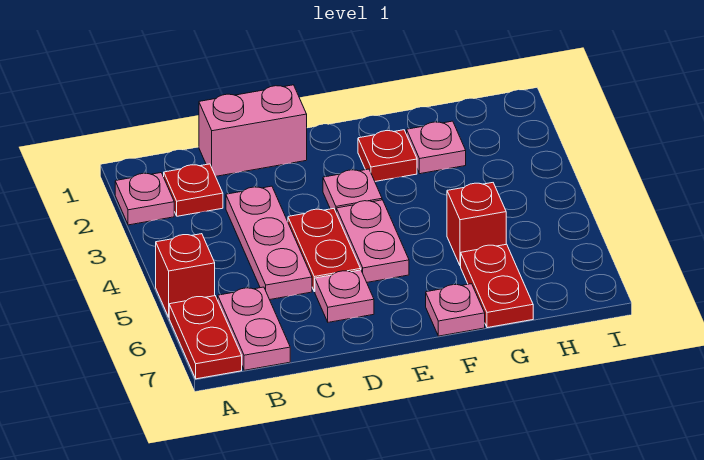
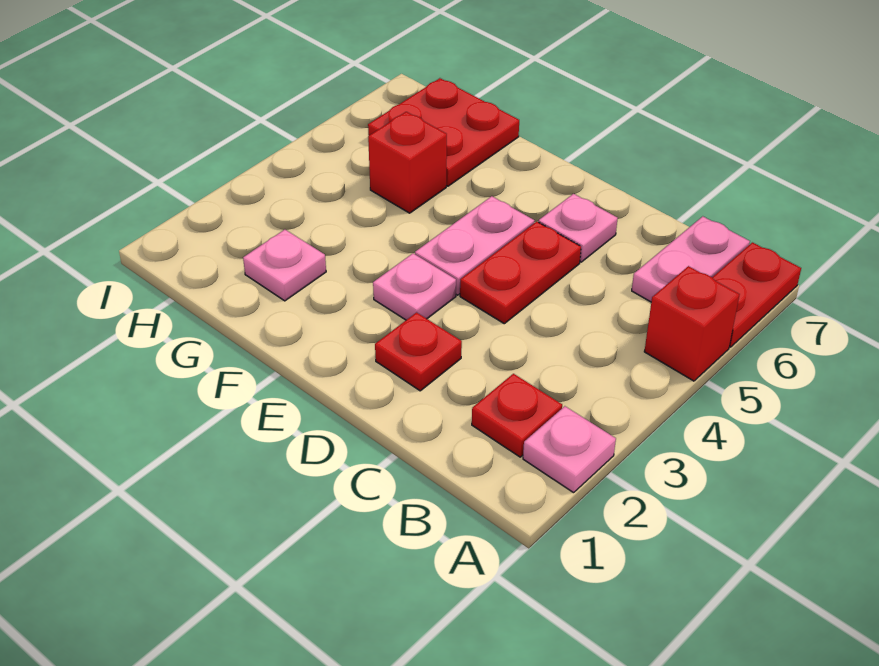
pink 1x2 brick [199,85,307,176] -> none
pink 1x3 plate [226,186,312,300] -> none
red 1x1 plate [358,130,417,181] -> red 1x1 plate moved to [375,312,462,391]
pink 1x1 plate [426,284,485,336] -> none
red 1x2 plate [461,244,533,328] -> red 2x2 plate [368,78,519,186]

